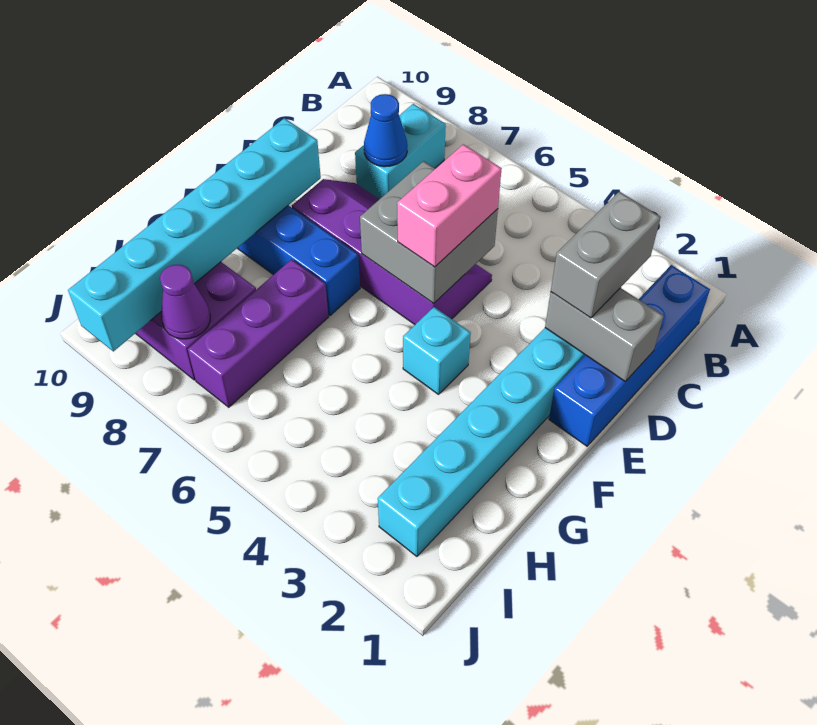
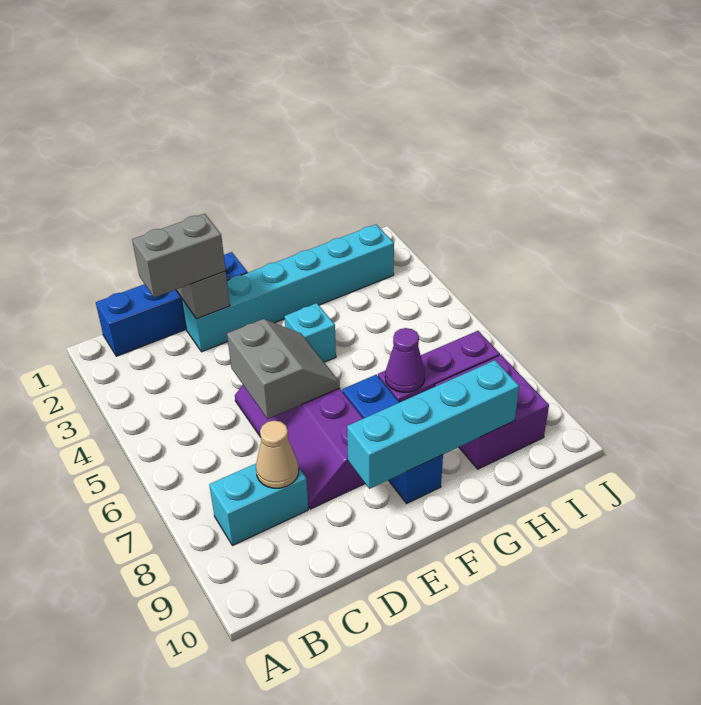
blue 1x1 cone [364,94,407,167] -> tan 1x1 cone [256,421,299,488]
grey 2x2 brick [360,161,498,304] -> grey 2x2 slope [227,319,340,419]
pink 1x2 brick [397,144,502,267] -> none
cyan 1x6 brick [68,118,321,351] -> cyan 1x4 brick [347,360,519,489]
purple 1x1 cone [160,265,210,339] -> purple 1x1 cone moved to [385,328,425,393]

